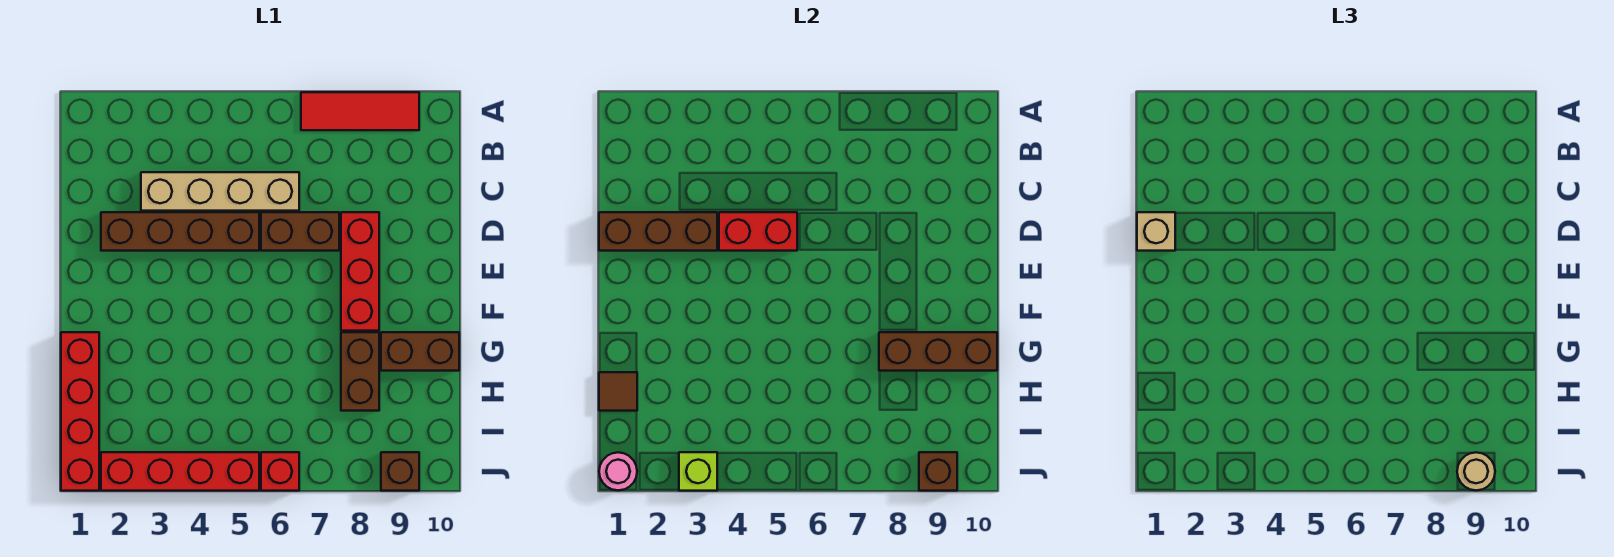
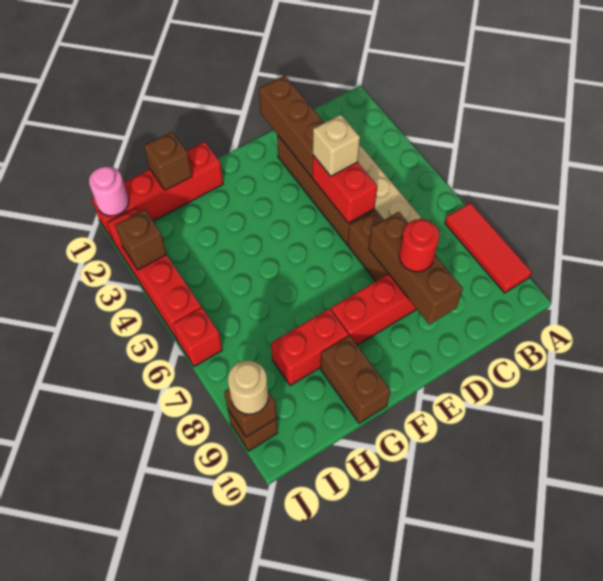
tan 1x1 brick [1137,212,1175,251] -> tan 1x1 brick moved to [313,115,360,176]
none -> red 1x1 round brick [399,219,439,272]
brown 1x2 brick [341,332,379,411] -> red 1x2 brick [271,309,349,386]
brown 1x3 brick [879,332,997,371] -> brown 1x3 brick moved to [369,212,463,324]
brown 1x1 tile [599,372,637,411] -> brown 1x1 brick [144,132,192,190]
lime 1x1 brick [679,452,717,491] -> brown 1x1 brick [115,209,167,270]

